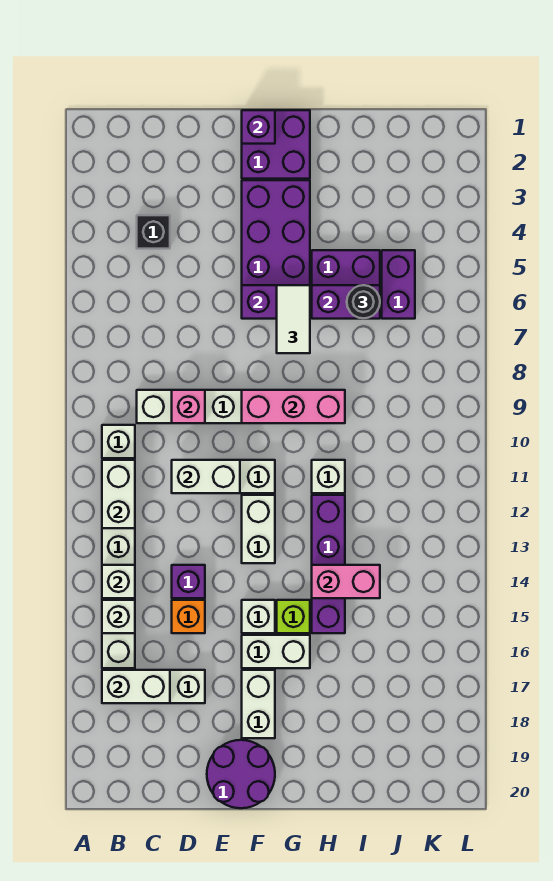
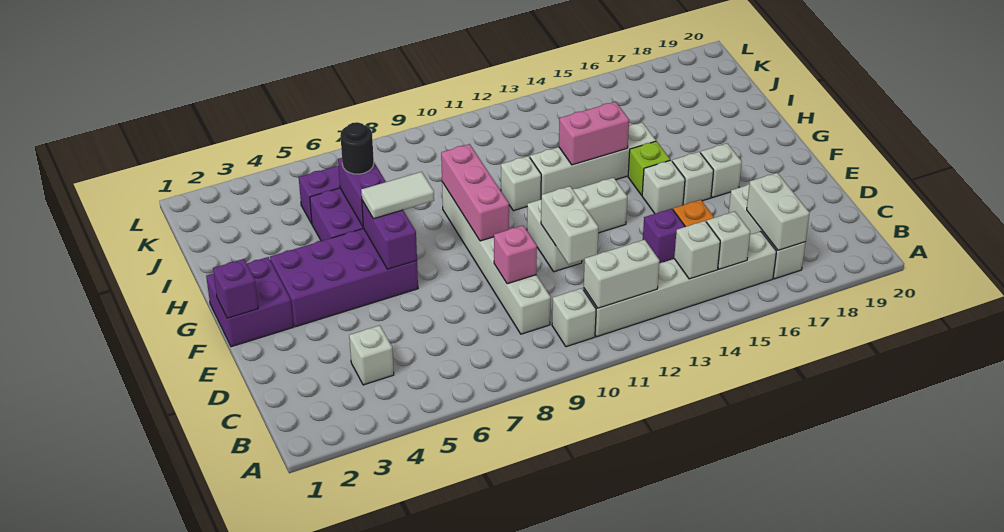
black 1x1 brick [137,215,170,249] -> white 1x1 brick [349,325,394,385]
purple 2x2 round brick [207,740,275,808] -> none
white 1x2 brick [242,635,310,668] -> white 1x1 brick [672,152,714,205]
white 1x2 brick [242,670,275,738] -> white 1x1 brick [701,143,742,198]
purple 1x4 brick [312,495,345,633] -> white 1x4 brick [530,123,656,196]
pink 1x2 brick [312,565,380,598] -> pink 1x2 brick turned to [559,102,629,165]

